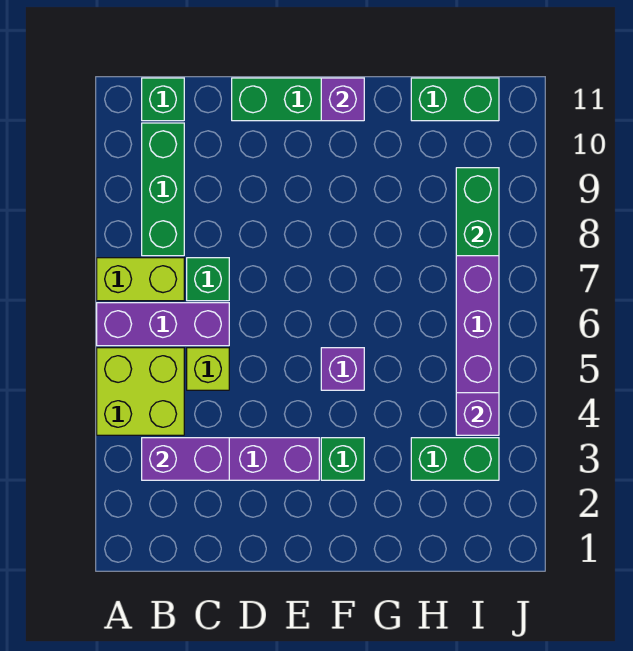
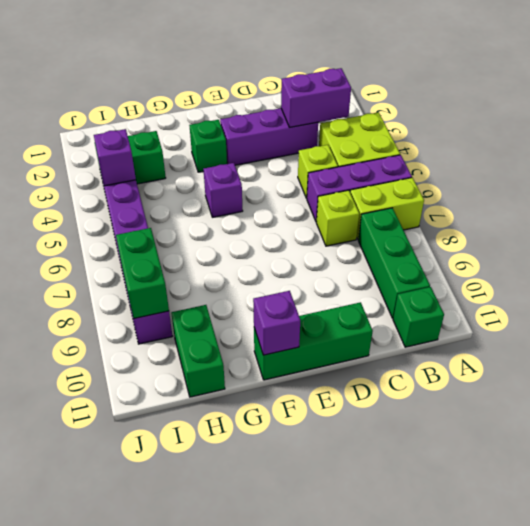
green 1x1 brick [187,258,229,301] -> lime 1x1 brick [316,190,359,246]
green 1x2 brick [411,78,499,121] -> green 1x2 brick turned to [171,305,225,397]

